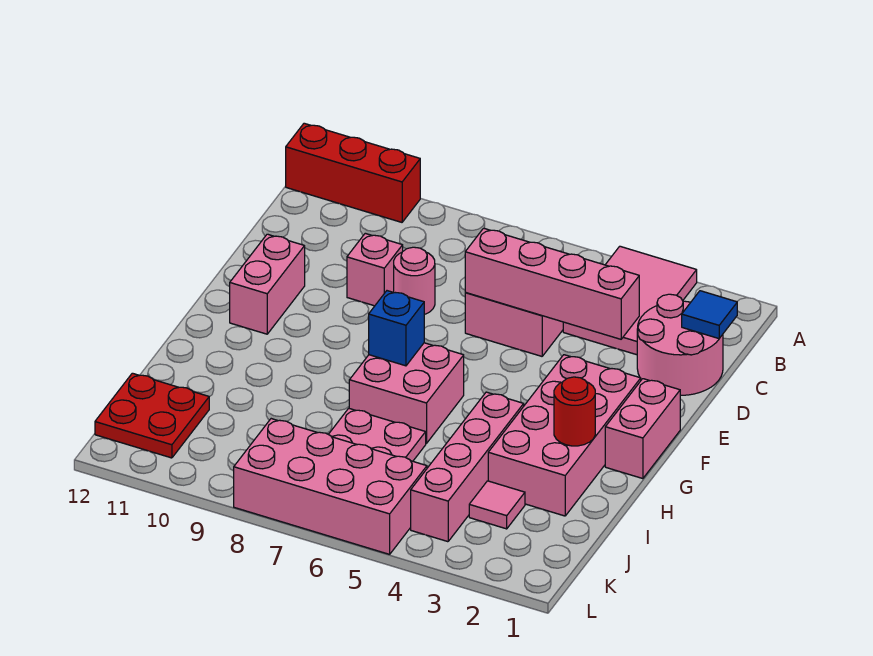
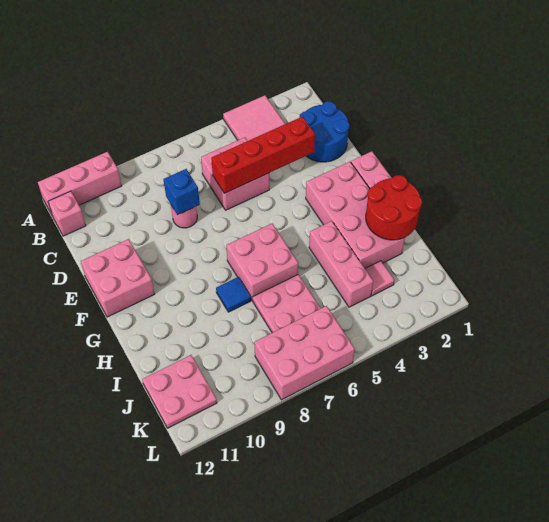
red 1x3 brick [286,123,420,222] -> pink 1x3 brick [38,152,122,215]
pink 2x2 round brick [637,294,723,395] -> blue 2x2 round brick [299,101,349,162]
blue 1x1 tile [682,291,737,339] -> blue 1x1 tile moved to [216,277,251,312]
pink 1x4 brick [465,228,639,339] -> red 1x4 brick [211,117,315,193]
pink 1x1 brick [347,233,403,306] -> pink 1x1 brick moved to [48,191,86,236]
pink 1x2 brick [230,234,305,334] -> pink 2x2 brick [81,239,155,317]
blue 1x1 brick [369,291,424,366] -> blue 1x1 brick moved to [164,169,200,215]
red 1x1 round brick [554,377,595,446] -> red 2x2 round brick [366,175,422,240]
pink 1x4 brick [411,392,524,542] -> pink 1x3 brick [309,221,373,307]
red 2x2 plate [95,373,209,458] -> pink 2x2 plate [142,355,217,428]
pink 2x4 brick [234,419,427,554] -> pink 2x3 brick [254,306,355,400]

